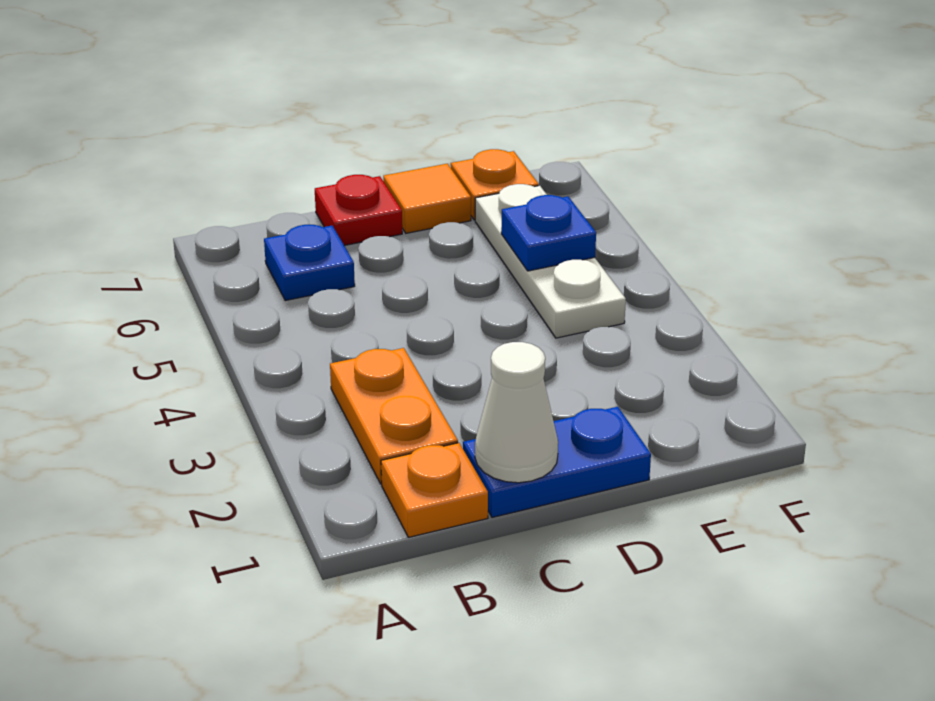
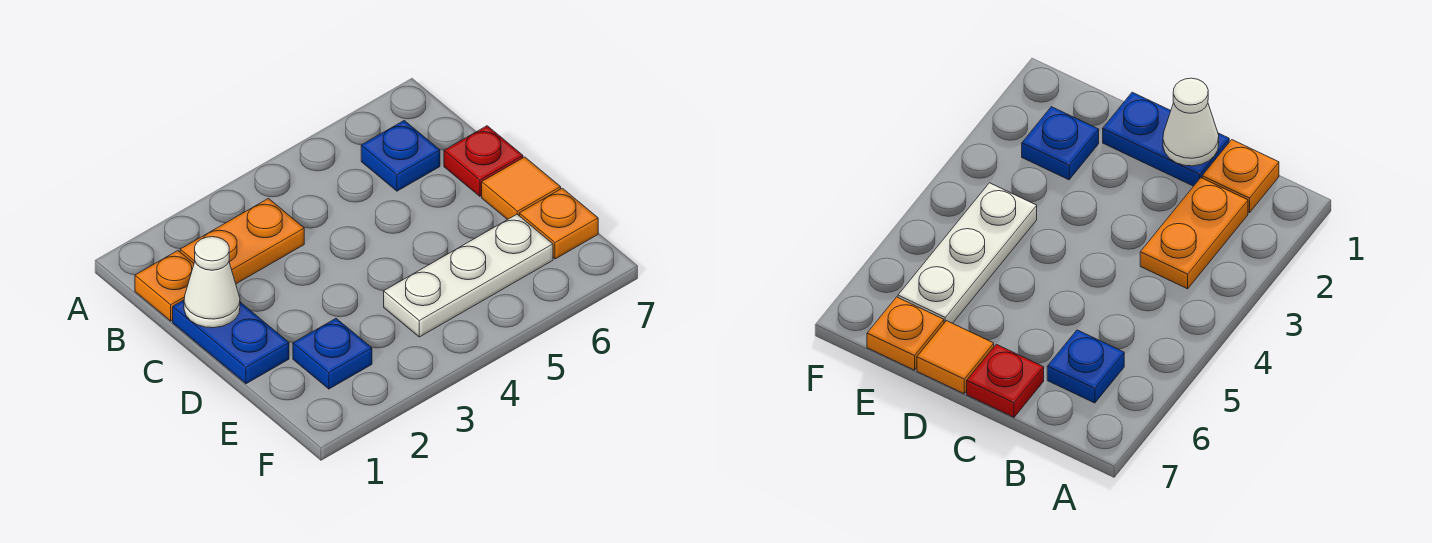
blue 1x1 plate [501,195,596,271] -> blue 1x1 plate moved to [293,318,372,389]

